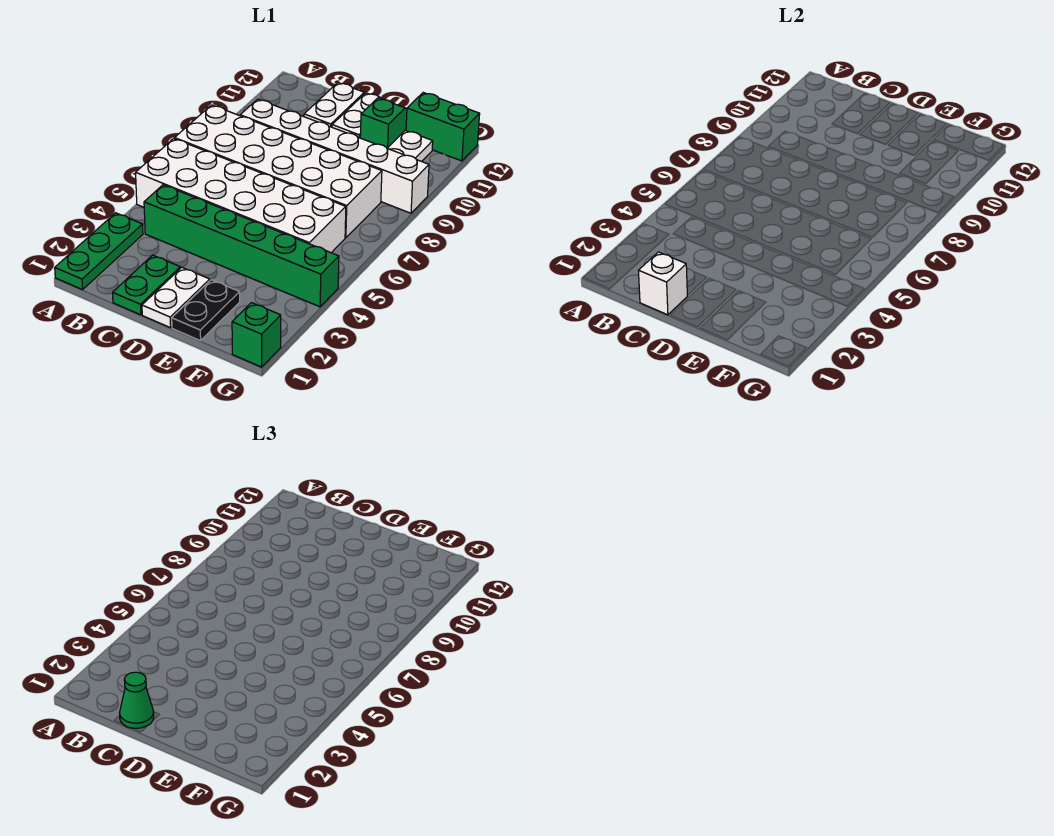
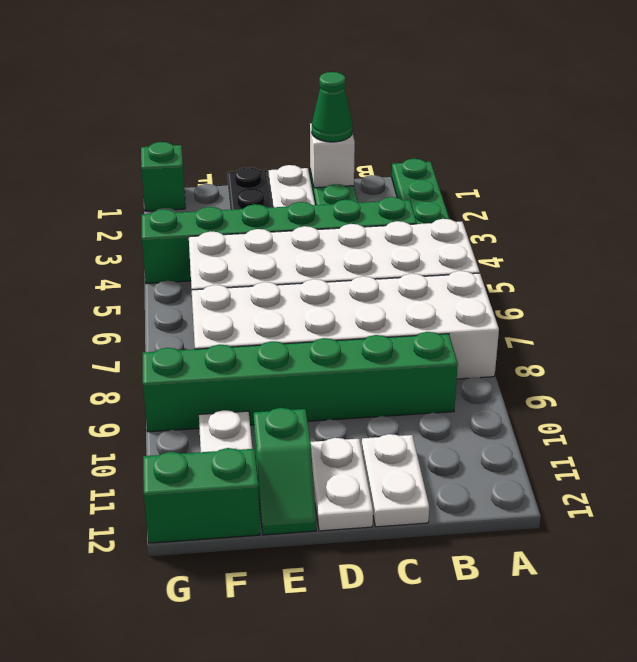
white 1x6 brick [240,99,429,213] -> green 1x6 brick [143,332,458,432]

